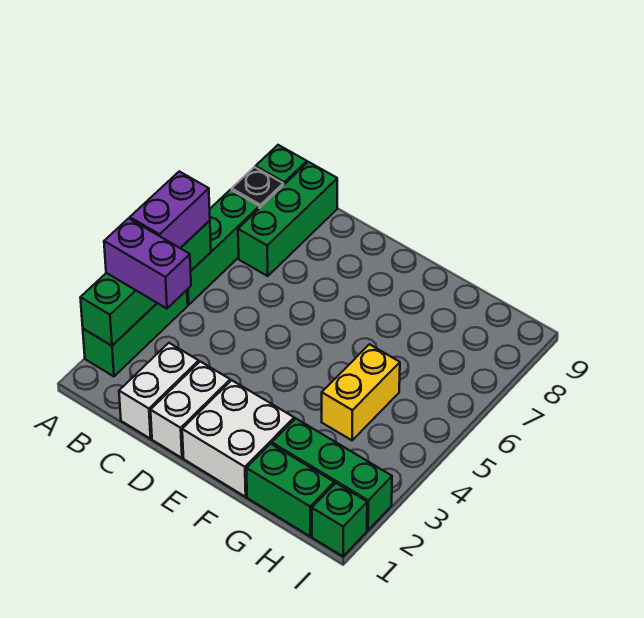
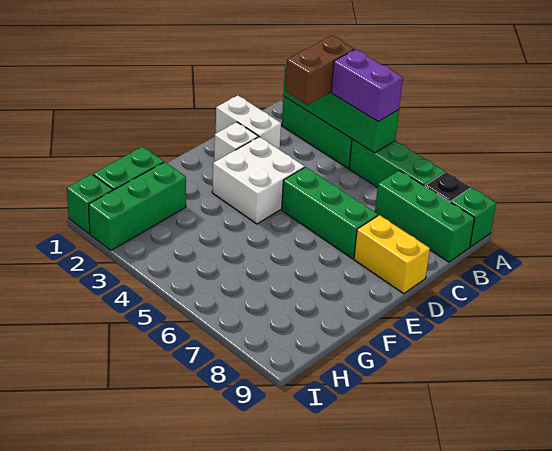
purple 1x2 brick [104,218,191,308] -> brown 1x2 brick [285,36,354,105]
white 1x2 brick [151,362,230,458] -> white 1x1 brick [214,122,258,162]
none -> green 1x3 brick [282,167,378,259]
white 2x2 brick [182,380,294,497] -> white 2x2 brick moved to [212,137,305,224]
yellow 1x2 brick [322,344,400,440] -> yellow 1x2 brick moved to [354,215,430,294]

